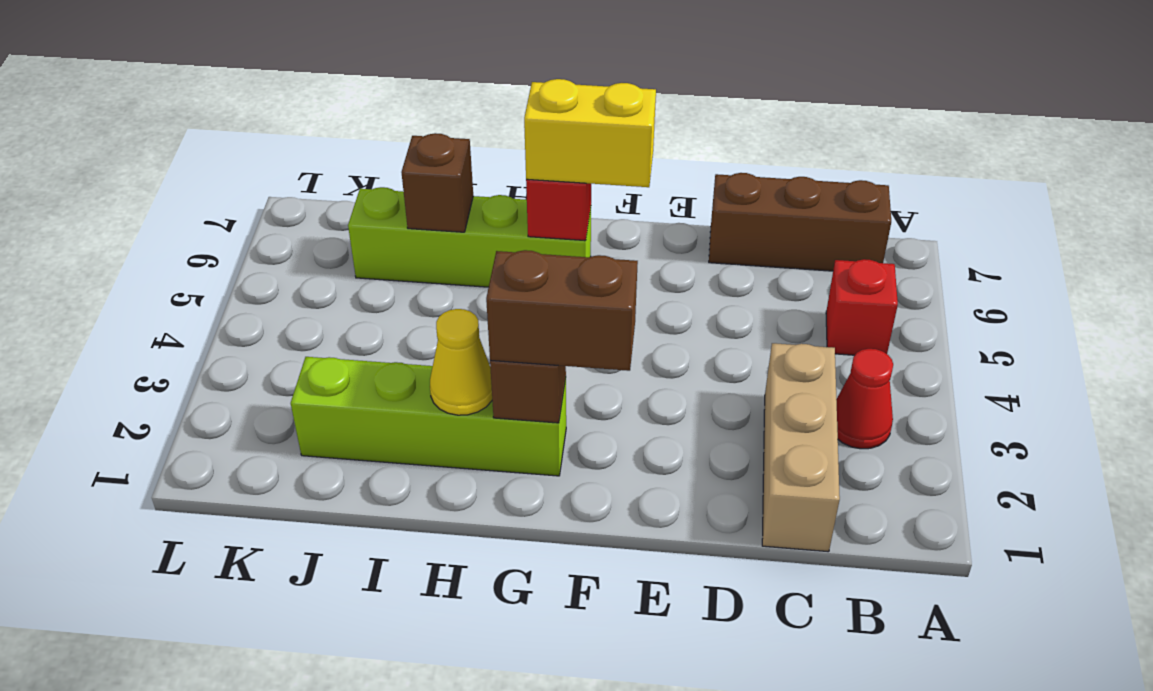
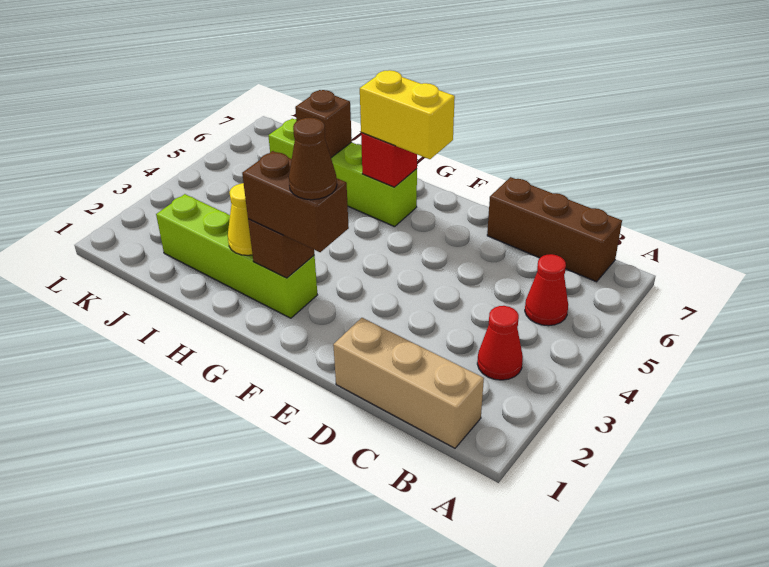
red 1x1 brick [826,259,898,355] -> red 1x1 cone [525,254,568,326]
tan 1x3 brick [762,343,840,552] -> tan 1x3 brick turned to [333,318,484,448]
none -> brown 1x1 cone [289,118,337,200]

